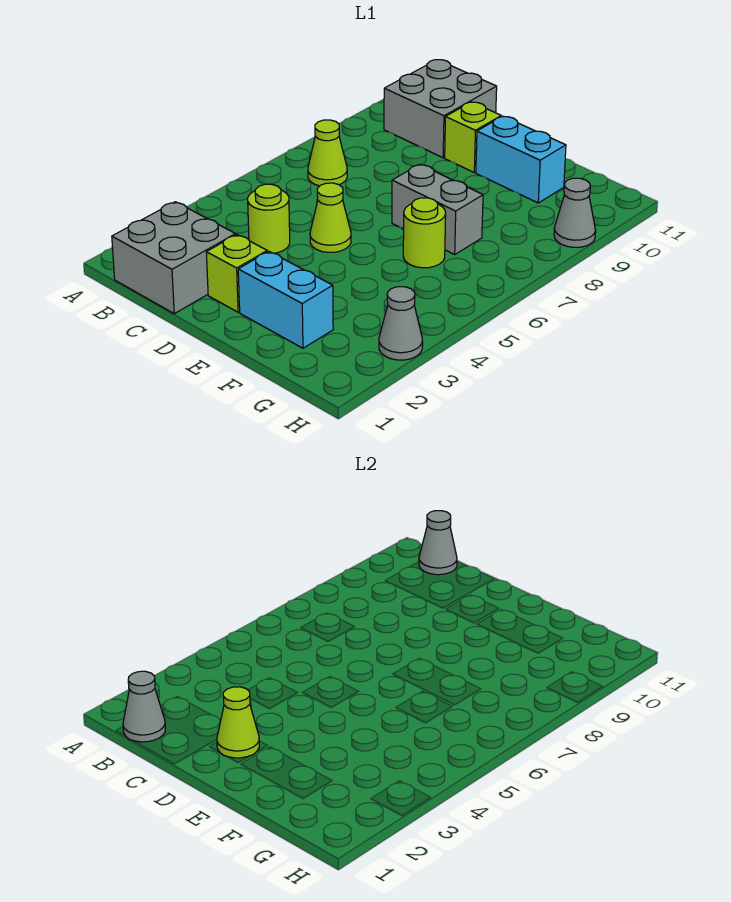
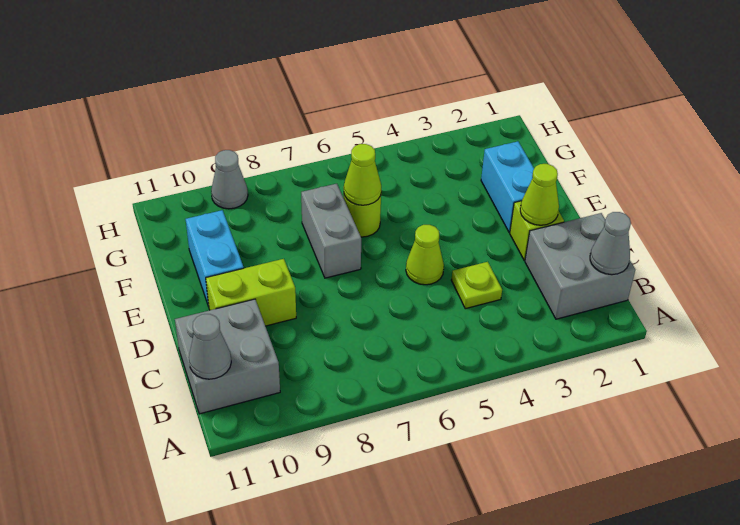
lime 1x1 cone [308,120,347,186] -> lime 1x1 cone moved to [344,144,381,205]
lime 1x1 round brick [248,184,290,253] -> lime 1x1 plate [451,262,502,309]
lime 1x1 brick [445,102,501,172] -> lime 1x2 brick [206,259,296,326]
grey 1x1 cone [379,287,423,360] -> none

